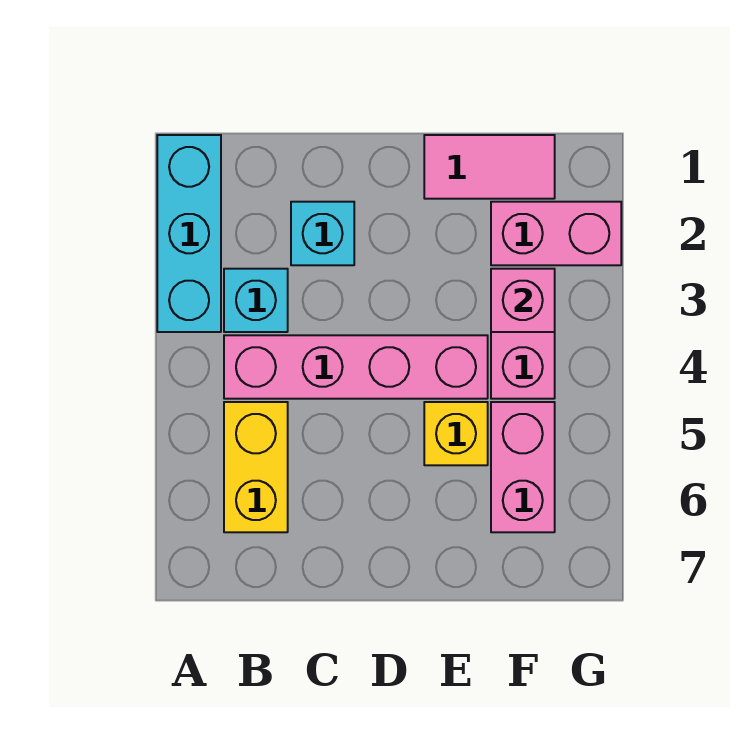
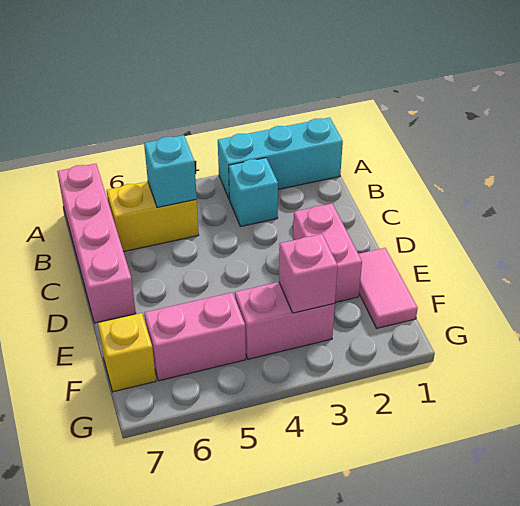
pink 1x4 brick [224,335,488,399] -> pink 1x4 brick moved to [57,164,136,323]
cyan 1x1 brick [291,202,354,265] -> cyan 1x1 brick moved to [144,135,197,207]
yellow 1x1 brick [424,402,488,465] -> yellow 1x1 brick moved to [98,313,156,392]
pink 1x2 brick [491,202,621,265] -> pink 1x2 brick moved to [293,204,362,302]

